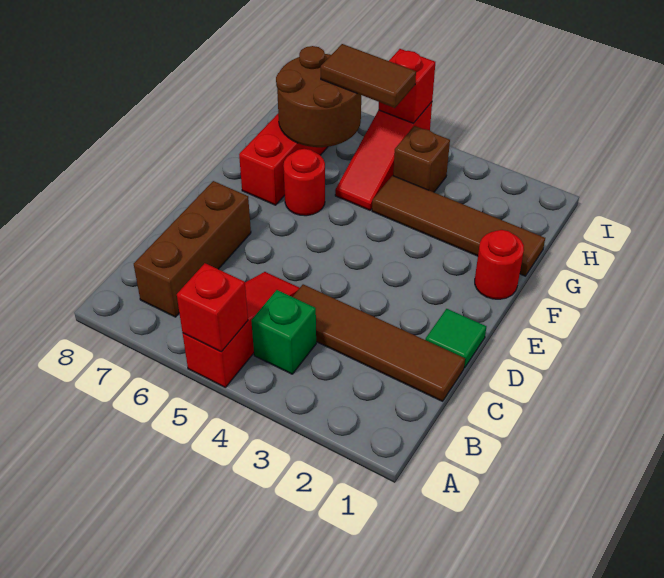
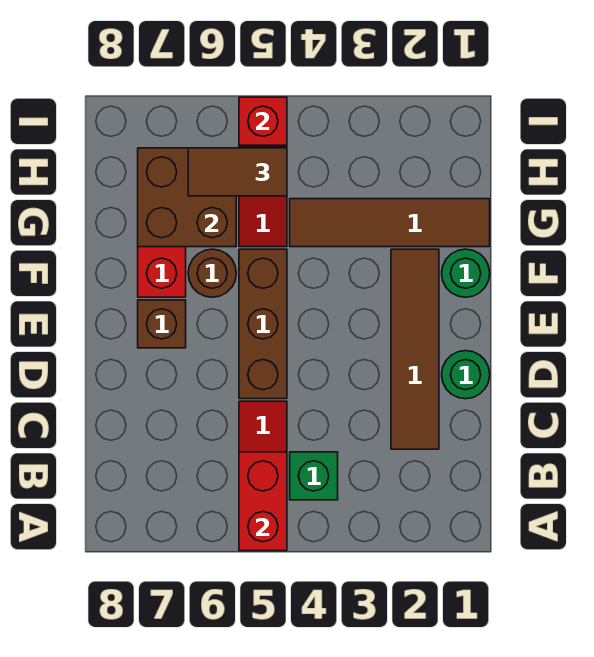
red 1x1 brick [177,263,248,351] -> red 1x2 brick [239,452,287,551]
brown 1x3 brick [134,181,251,317] -> brown 1x3 brick moved to [239,249,287,399]
brown 1x4 tile [293,284,465,401] -> brown 1x4 tile turned to [391,249,439,449]
green 1x1 tile [425,309,486,368] -> green 1x1 round brick [442,351,490,399]
red 1x1 round brick [475,230,524,299] -> green 1x1 round brick [442,249,490,297]
red 1x1 round brick [283,149,325,216] -> brown 1x1 round brick [188,249,236,297]
brown 2x2 round brick [276,46,361,147] -> brown 2x2 brick [138,148,236,247]
brown 1x1 brick [393,126,450,192] -> brown 1x1 brick moved to [138,300,186,348]

